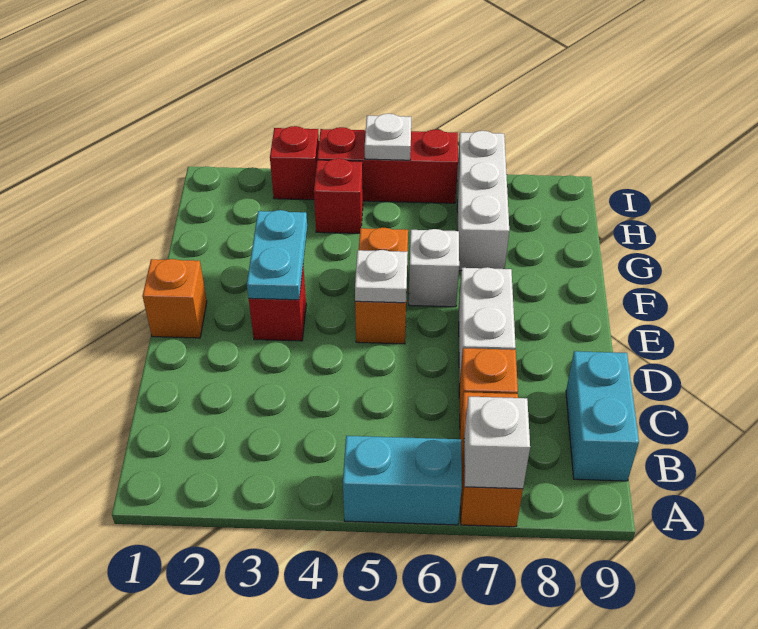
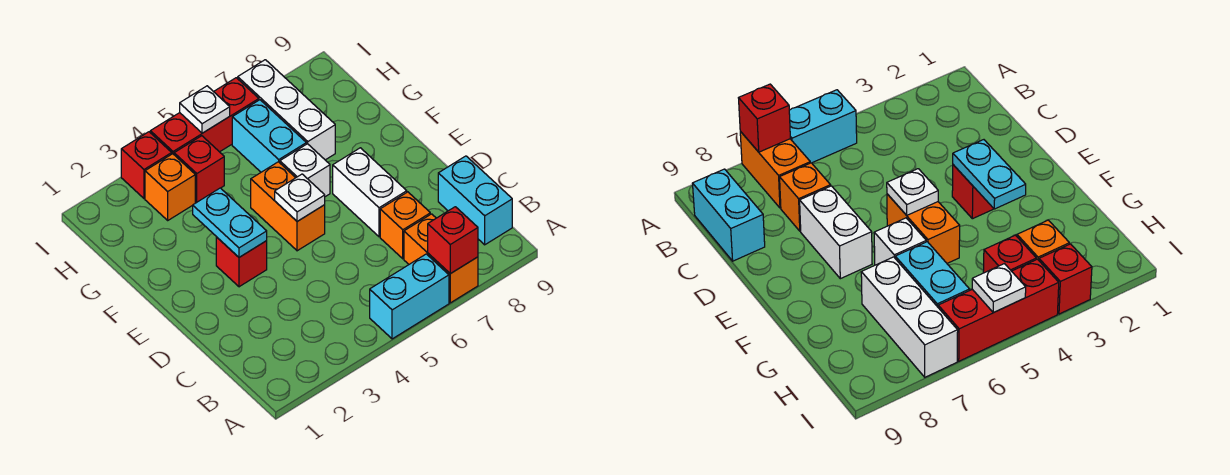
white 1x1 brick [464,397,530,489] -> red 1x1 brick [428,207,478,274]
orange 1x1 brick [143,259,207,338] -> orange 1x1 brick moved to [145,154,195,220]
none -> cyan 1x2 brick [232,100,306,172]

